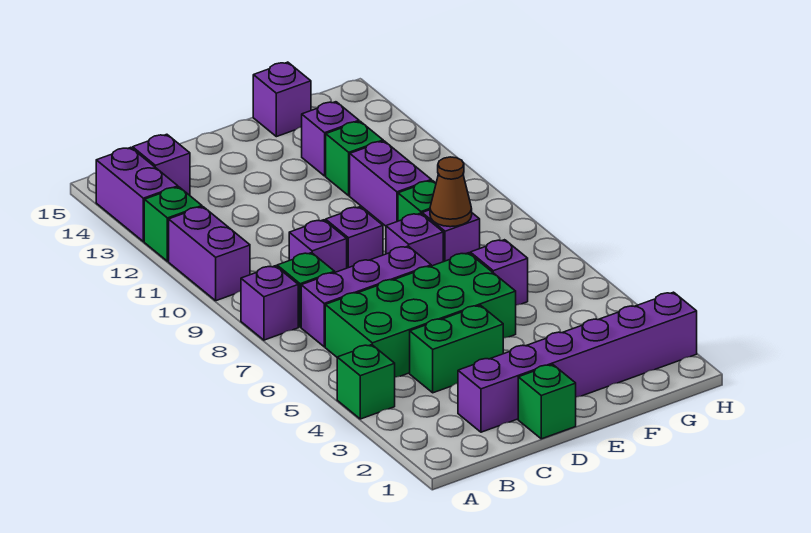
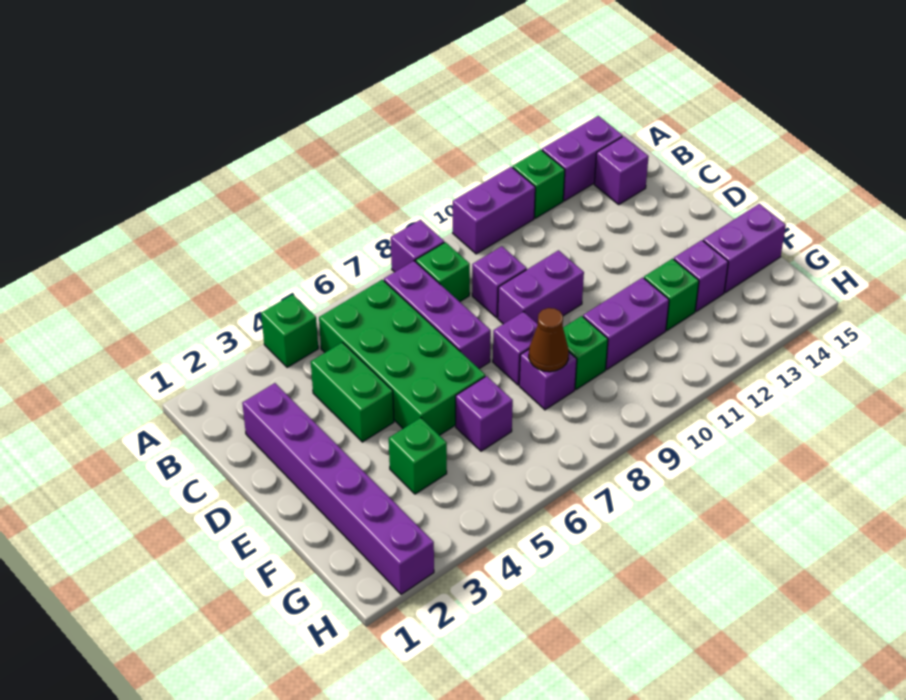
green 1x1 brick [518,365,576,439] -> green 1x1 brick moved to [389,418,447,494]
purple 1x1 brick [326,207,383,268] -> purple 1x2 brick [498,250,584,324]
purple 1x1 brick [253,62,311,137] -> purple 1x2 brick [703,204,786,293]

